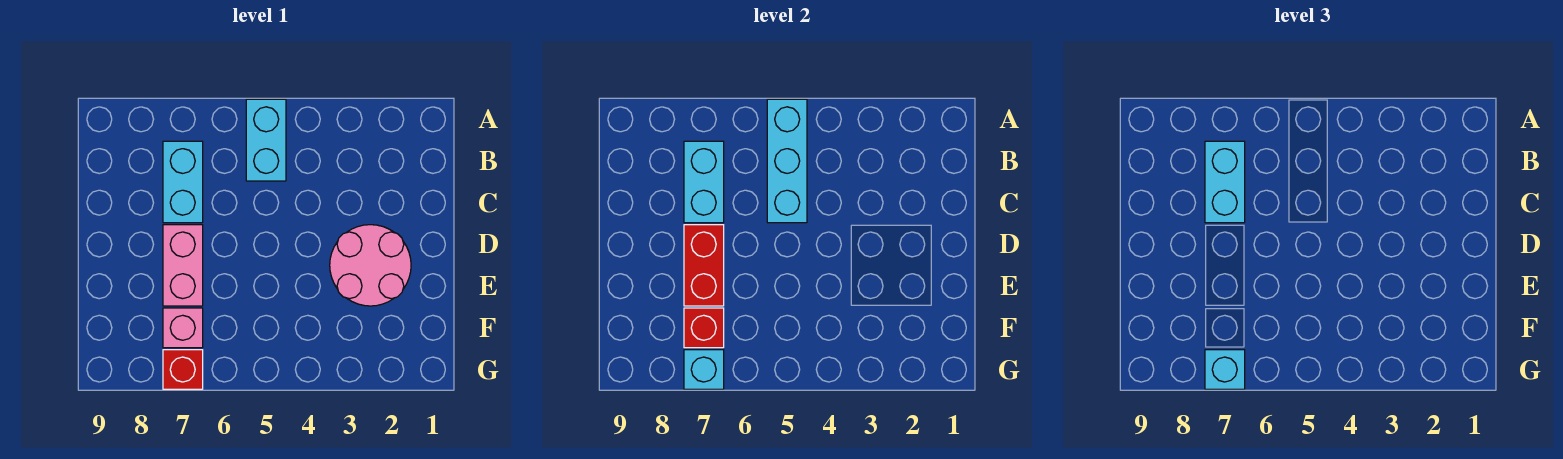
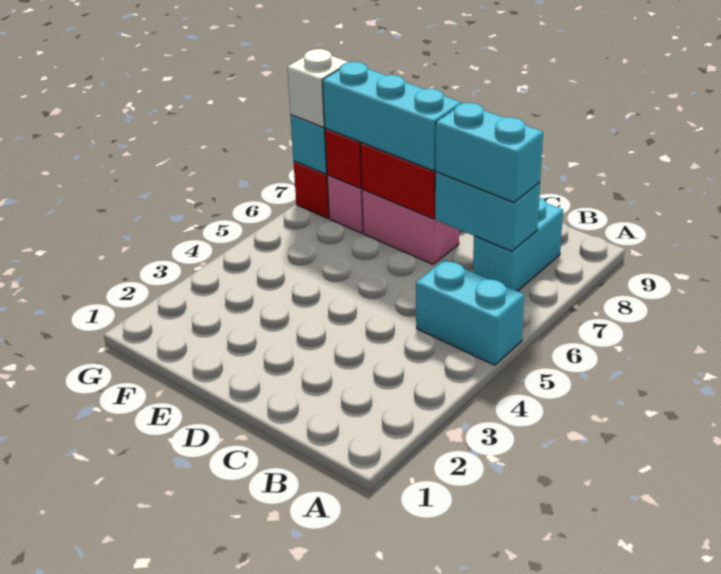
cyan 1x3 brick [767,99,807,223] -> cyan 1x3 brick moved to [322,62,461,171]
cyan 1x2 brick [163,141,203,223] -> cyan 1x2 brick turned to [473,197,563,291]
pink 2x2 round brick [330,225,411,306] -> none
cyan 1x1 brick [1205,350,1245,389] -> white 1x1 brick [287,49,348,127]

